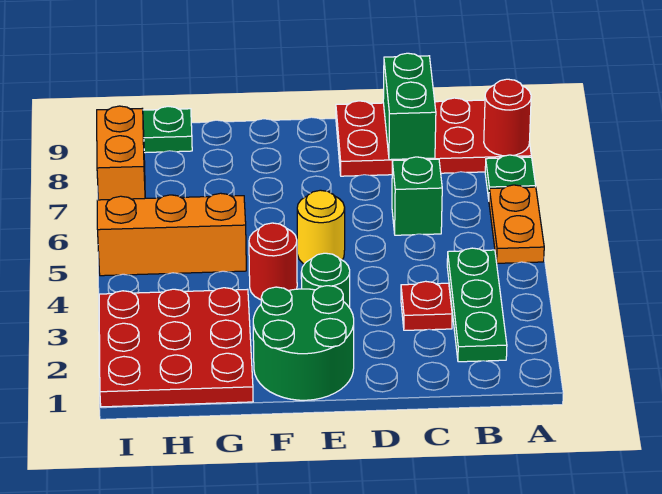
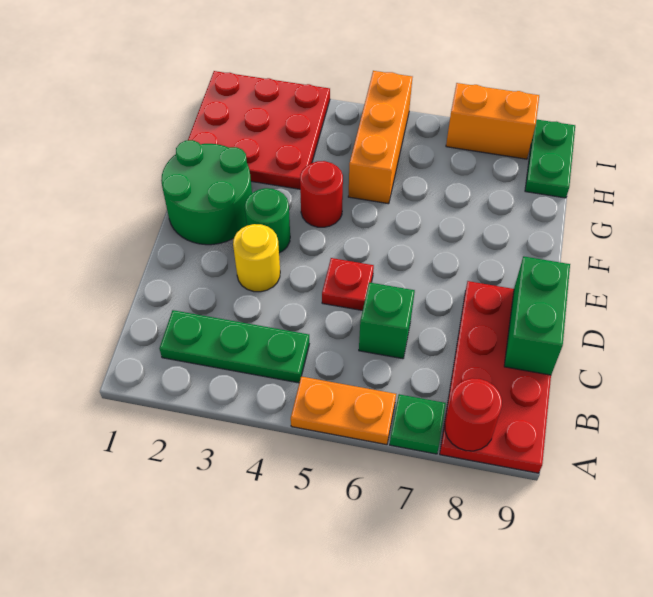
red 1x1 plate [401,281,452,330] -> red 1x1 plate moved to [322,258,374,311]
green 1x2 brick [383,53,436,160] -> green 1x2 brick turned to [504,256,570,375]
yellow 1x1 round brick [297,190,345,264] -> yellow 1x1 round brick moved to [233,224,280,292]

